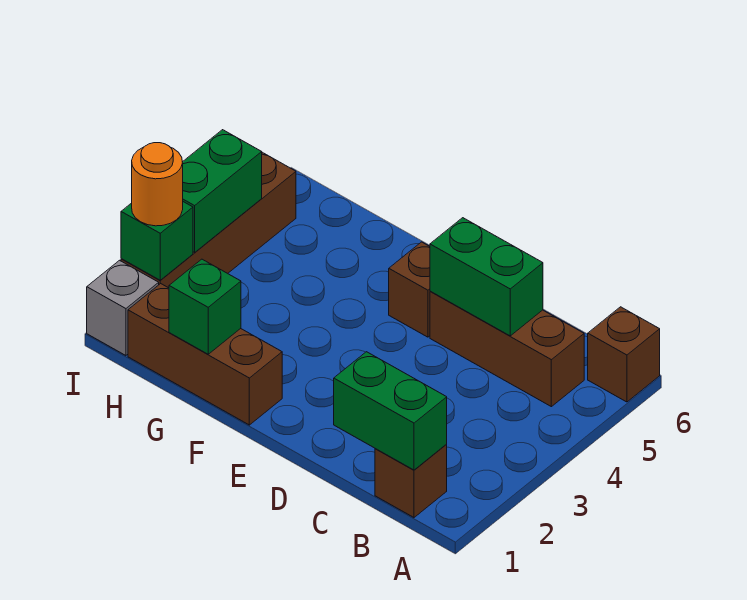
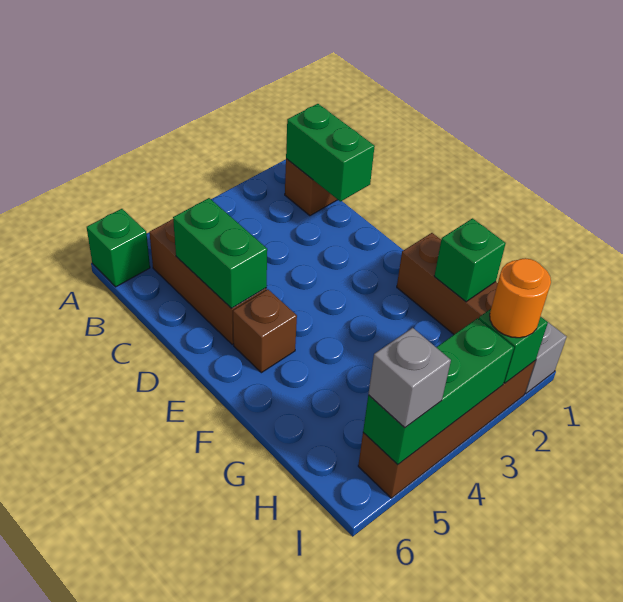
brown 1x1 brick [588,307,660,402] -> green 1x1 brick [87,209,150,287]
green 1x2 brick [182,130,262,252] -> green 1x3 brick [363,318,514,465]
none -> grey 1x1 brick [368,328,451,428]

